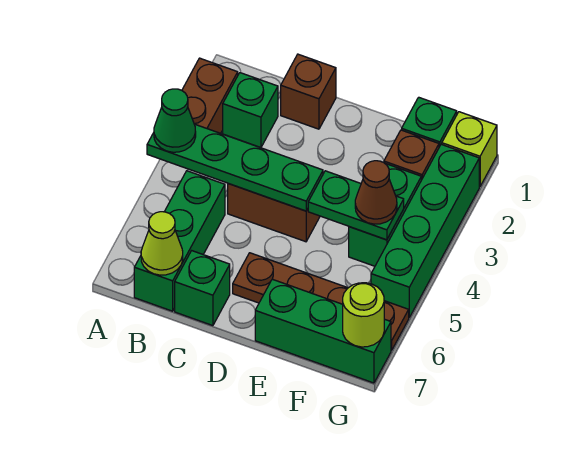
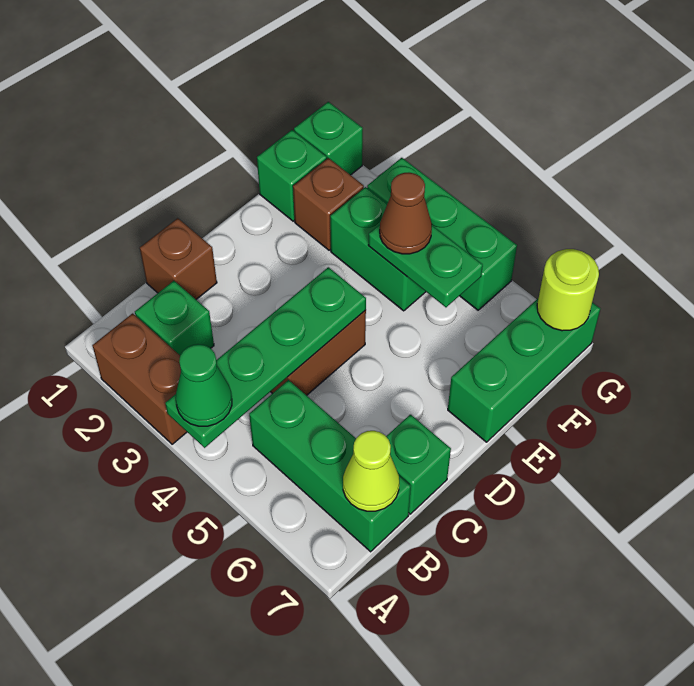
brown 1x4 plate [233,253,409,350] -> none
green 1x2 plate [308,171,404,240] -> green 1x2 plate turned to [368,225,483,307]
lime 1x1 brick [442,112,497,187] -> green 1x1 brick [294,102,363,175]
green 1x4 brick [371,144,479,317] -> green 1x3 brick [367,158,517,310]

